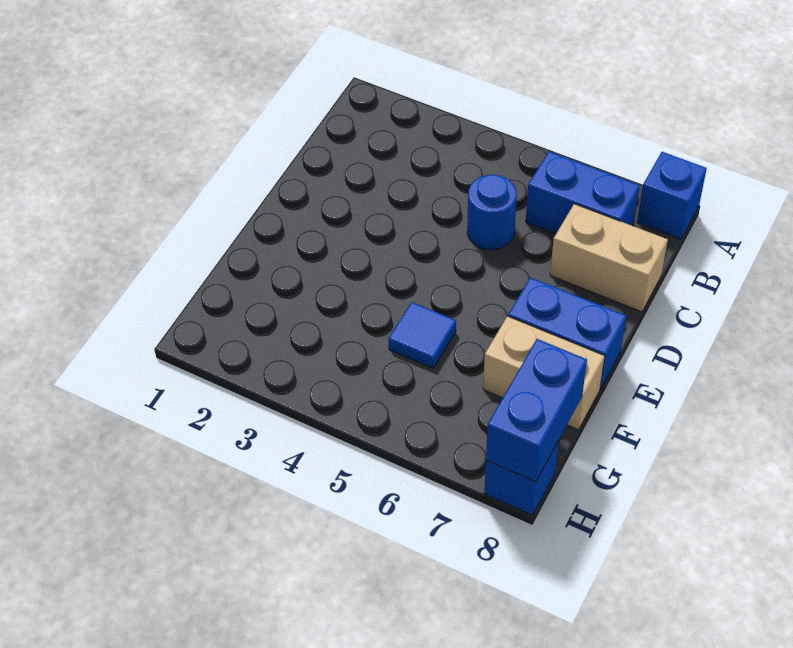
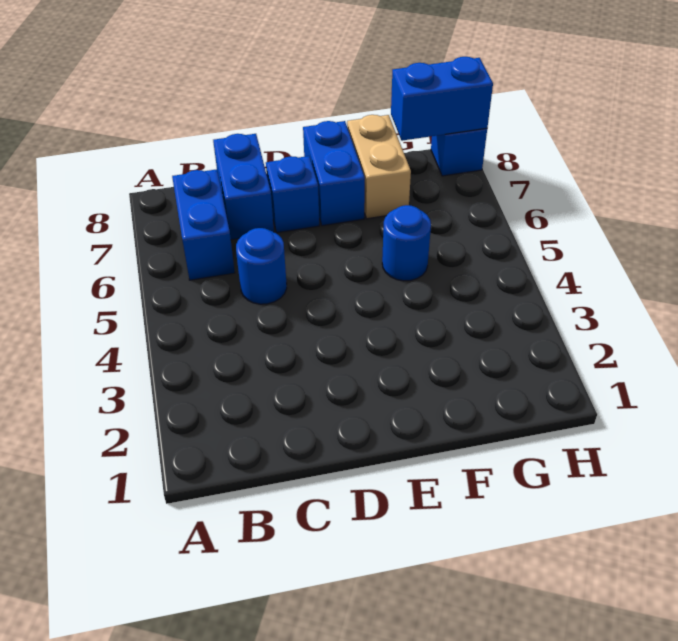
blue 1x1 brick [637,152,707,239] -> blue 1x1 brick moved to [266,156,319,233]
tan 1x2 brick [550,204,668,312] -> blue 1x2 brick [213,134,274,240]
blue 1x1 tile [388,302,456,368] -> blue 1x1 round brick [382,205,431,281]

